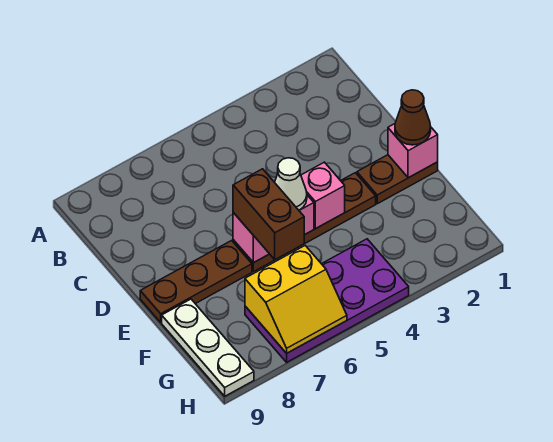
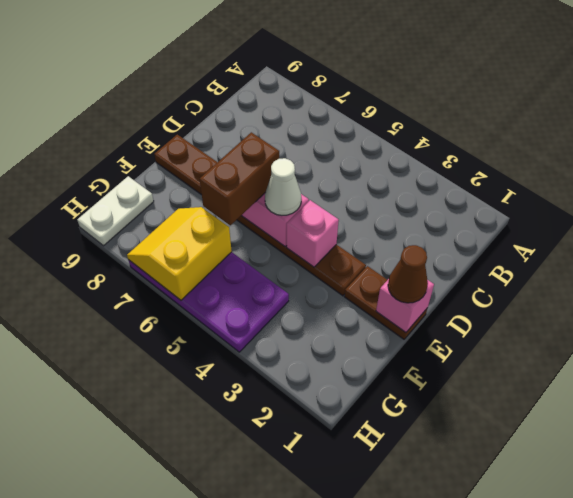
white 1x3 plate [162,299,254,396] -> white 1x2 plate [77,176,154,246]
yellow 2x2 slope [245,246,347,353] -> yellow 2x2 slope turned to [127,207,232,300]

